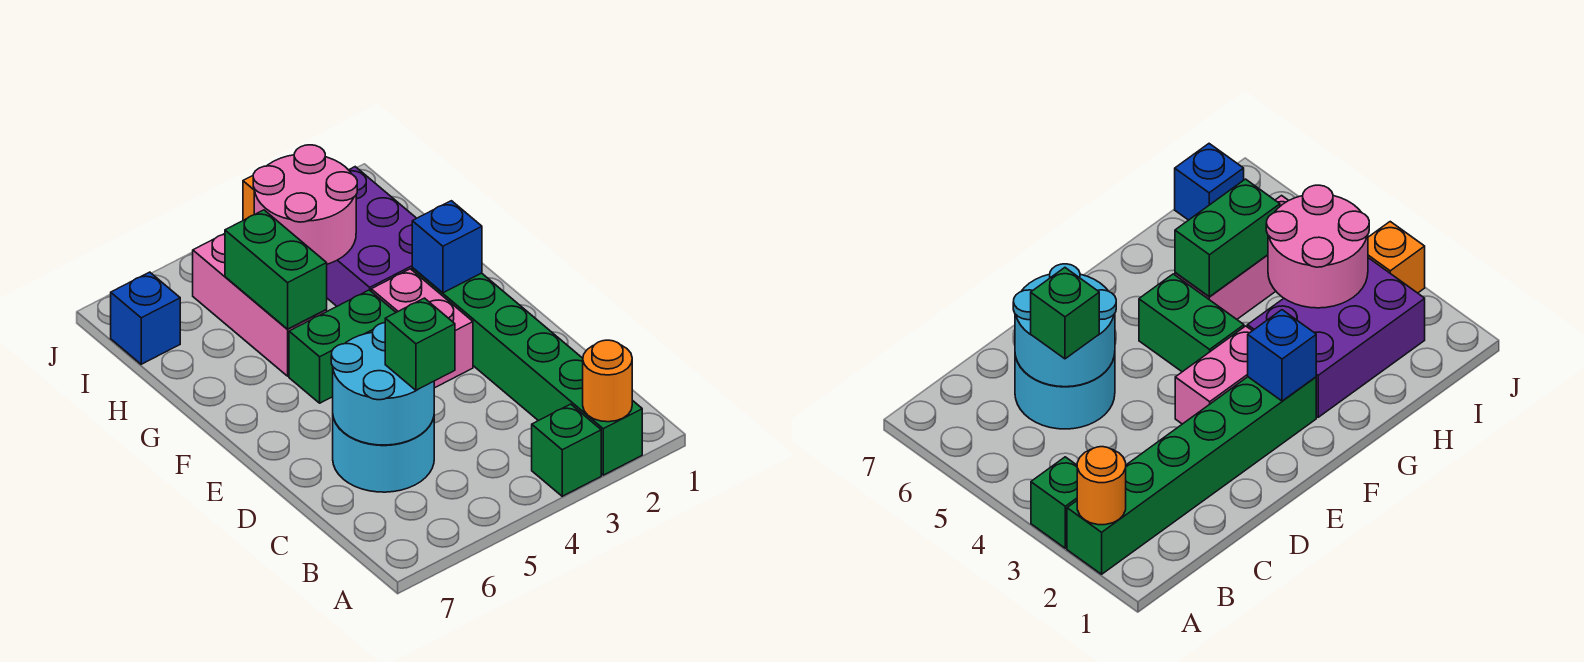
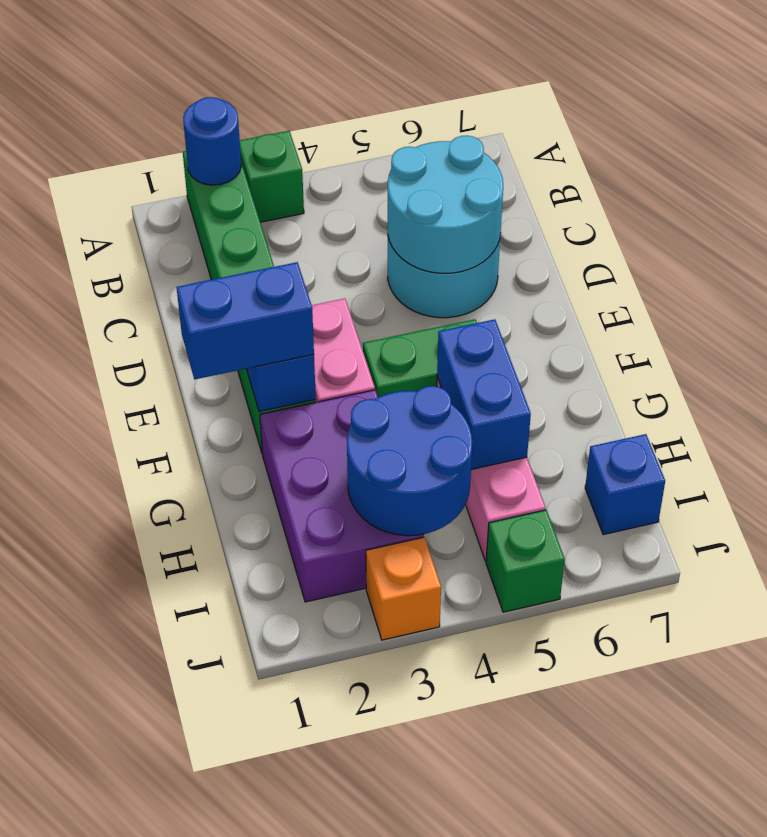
orange 1x1 round brick [583,340,632,422] -> blue 1x1 round brick [183,97,241,185]
green 1x1 brick [385,298,455,390] -> green 1x1 brick moved to [486,510,565,612]
none -> blue 1x2 brick [177,262,314,379]
green 1x2 brick [225,210,327,329] -> blue 1x2 brick [437,319,531,469]
pink 2x2 round brick [253,145,357,264] -> blue 2x2 round brick [347,386,472,536]

